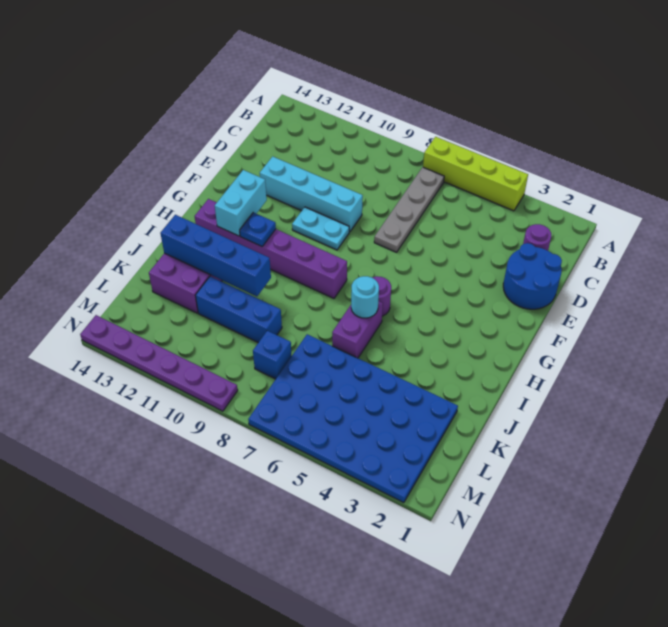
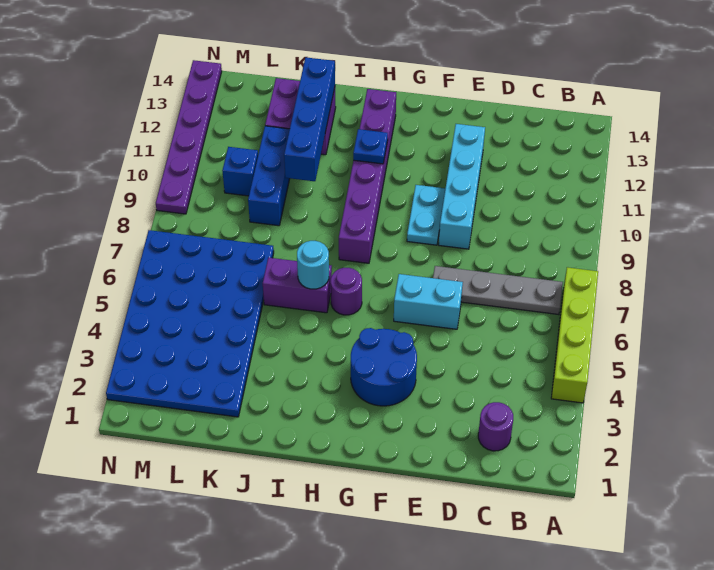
blue 2x2 round brick [503,243,562,309] -> blue 2x2 round brick moved to [351,328,417,406]
cyan 1x2 brick [215,170,267,236] -> cyan 1x2 brick moved to [394,274,463,329]
blue 1x1 brick [253,331,292,379] -> blue 1x1 brick moved to [222,147,258,196]

